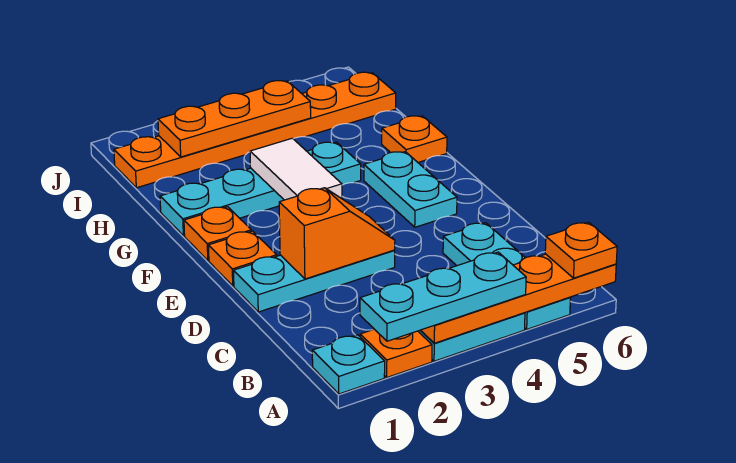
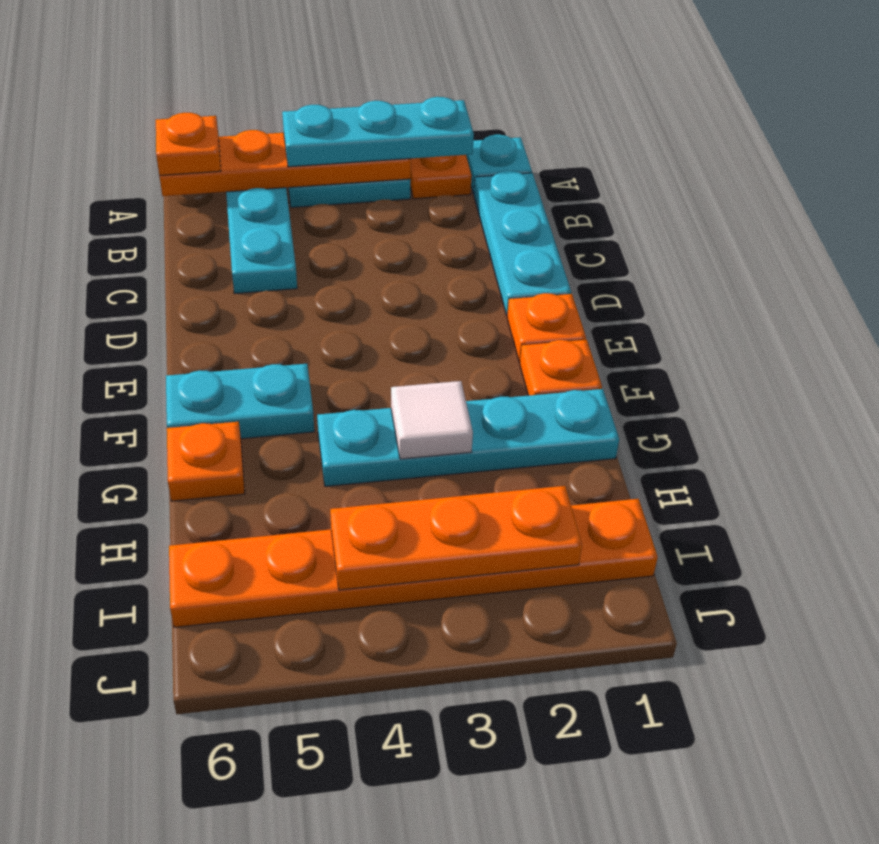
cyan 1x3 plate [234,250,395,312] -> cyan 1x3 plate turned to [474,171,571,316]
orange 1x2 slope [279,188,395,279] -> none
cyan 1x2 plate [364,152,457,227] -> cyan 1x2 plate turned to [166,364,314,439]
white 1x2 tile [250,138,342,200] -> white 1x1 tile [391,381,473,459]

